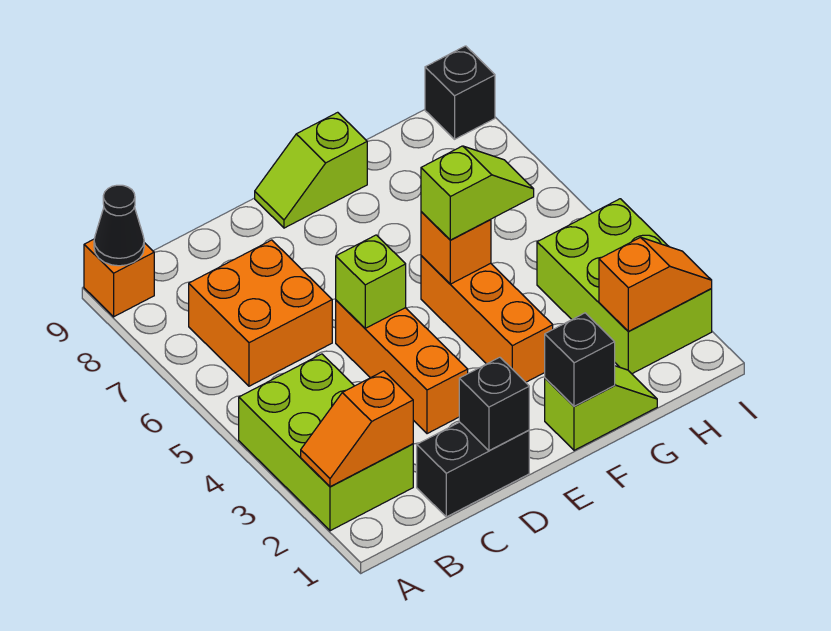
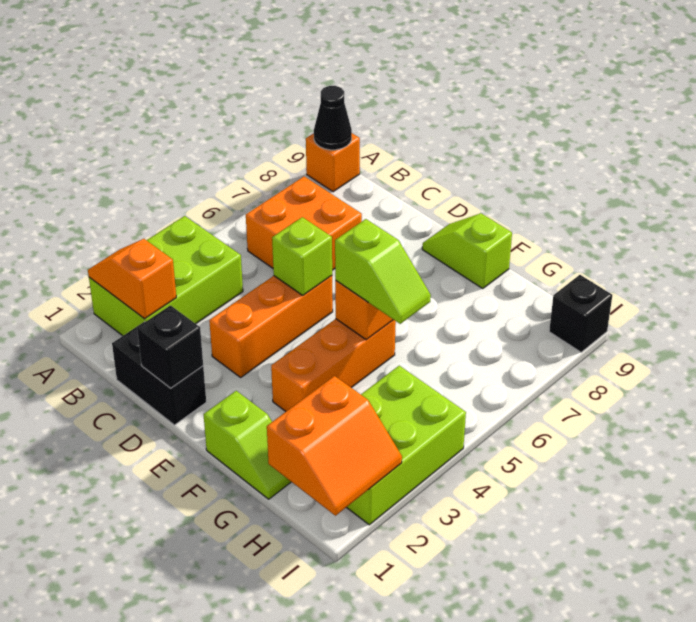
black 1x1 brick [545,313,615,406] -> none
orange 1x2 slope [599,237,712,331] -> orange 2x2 slope [267,376,402,516]

